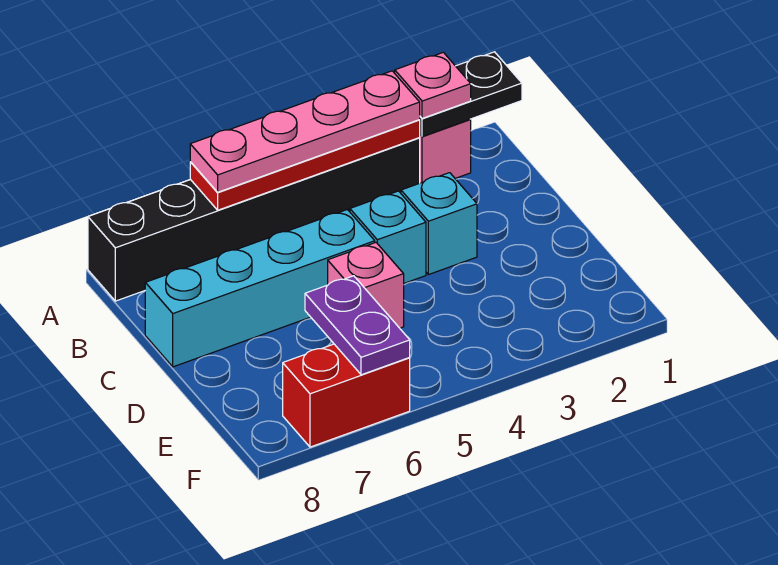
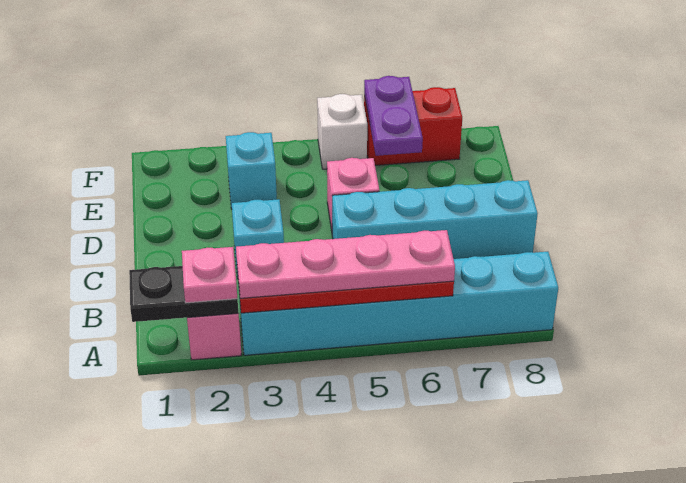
black 1x6 brick [88,138,420,301] -> cyan 1x6 brick [238,252,558,355]
cyan 1x1 brick [350,191,426,283] -> cyan 1x1 brick moved to [226,132,277,209]
none -> white 1x1 brick [317,94,367,169]

